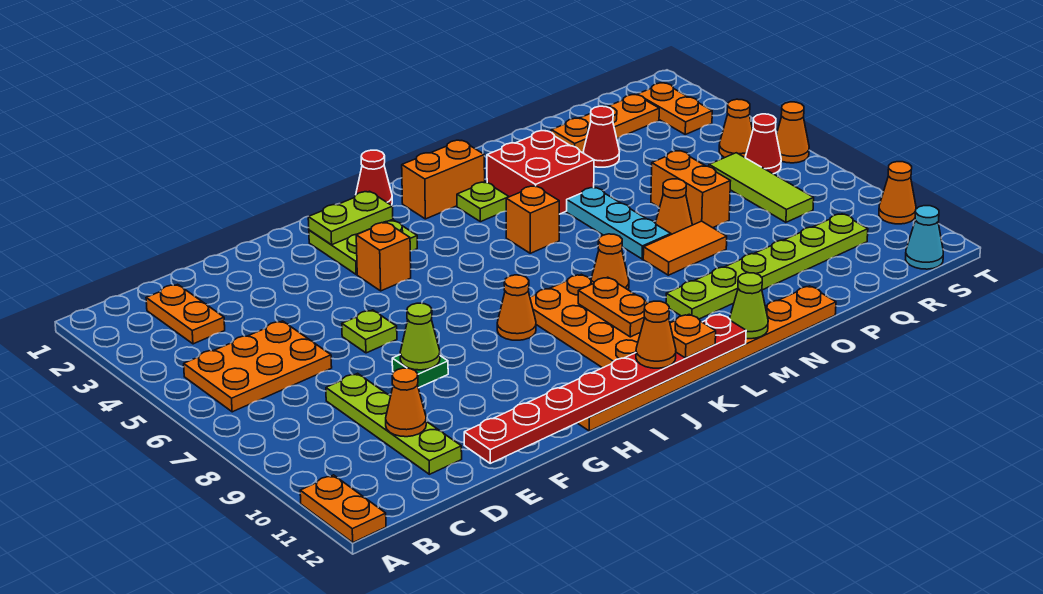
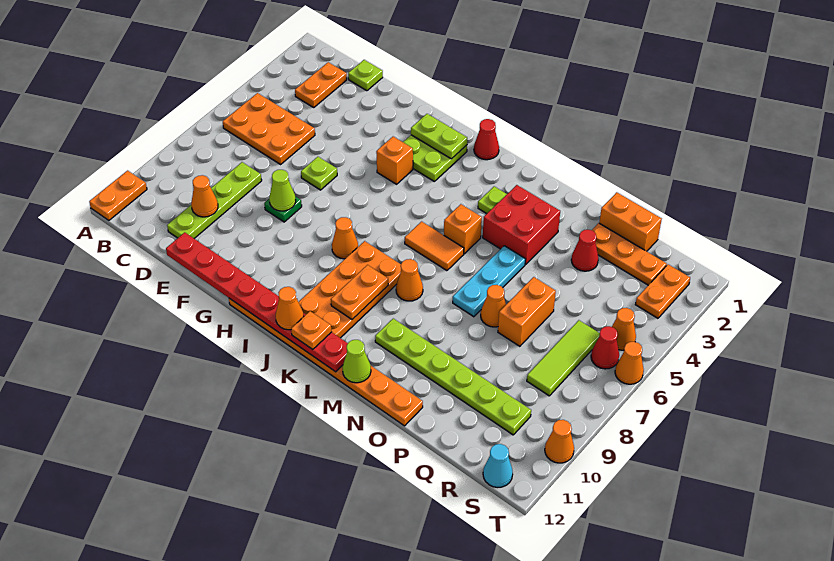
none -> lime 1x1 plate [348,60,383,91]
orange 1x2 brick [402,140,485,219] -> orange 1x2 brick moved to [599,192,662,251]
orange 1x2 tile [643,221,727,275] -> orange 1x2 tile moved to [405,222,464,271]

